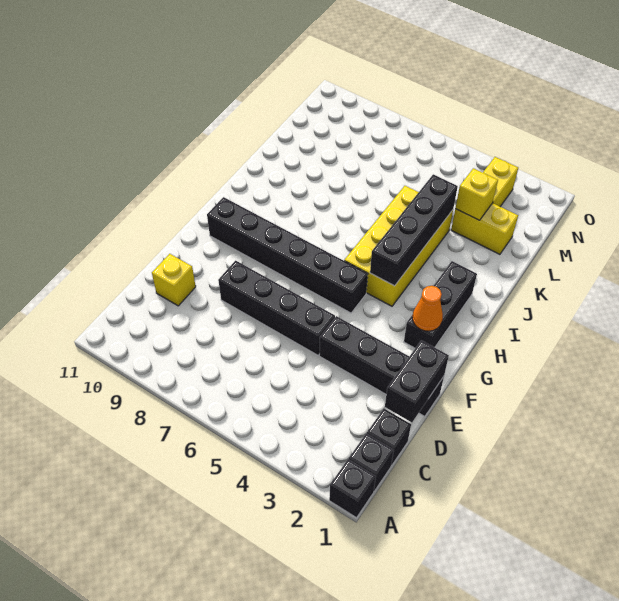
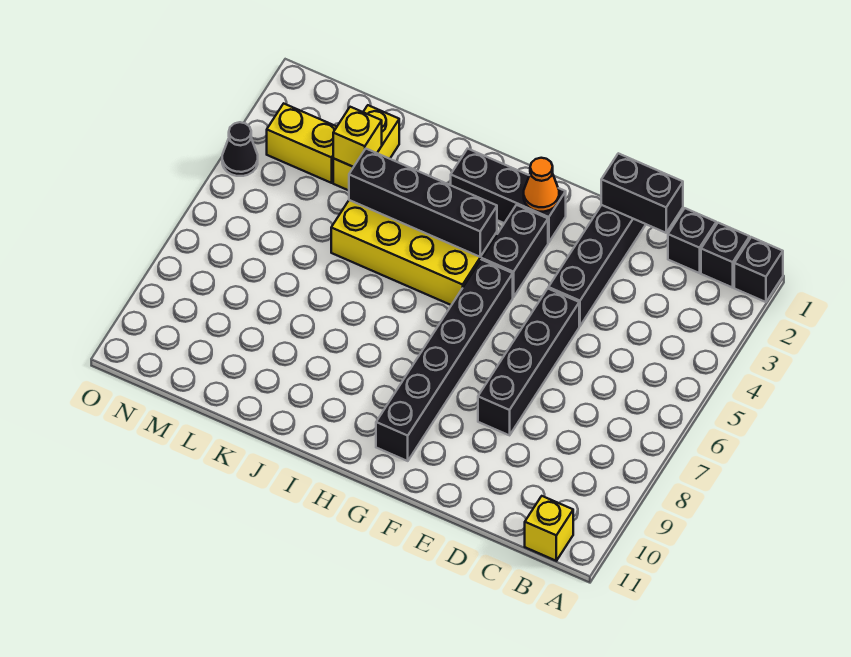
yellow 1x1 brick [152,254,196,306] -> yellow 1x1 brick moved to [525,496,573,561]
none -> black 1x2 brick [482,205,548,297]
none -> black 1x1 cone [222,122,258,176]

